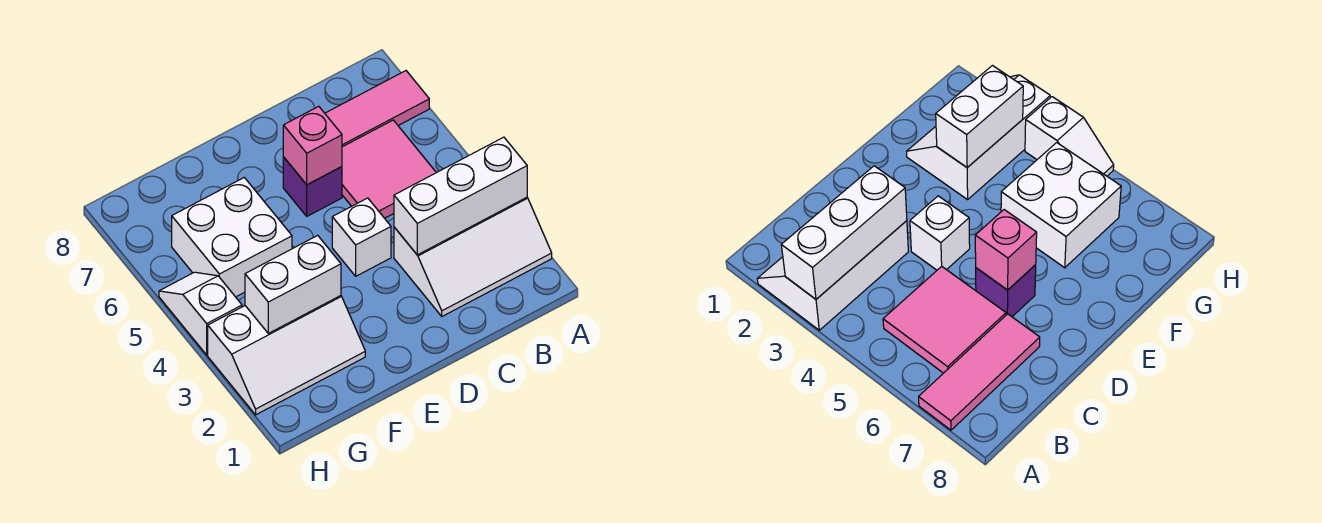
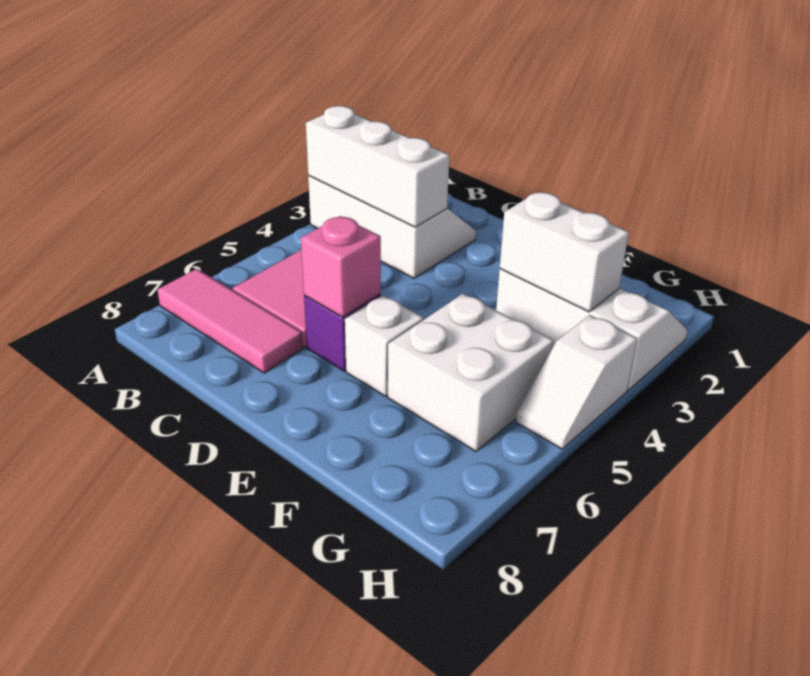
white 1x1 brick [332,198,391,276] -> white 1x1 brick moved to [345,295,424,396]

